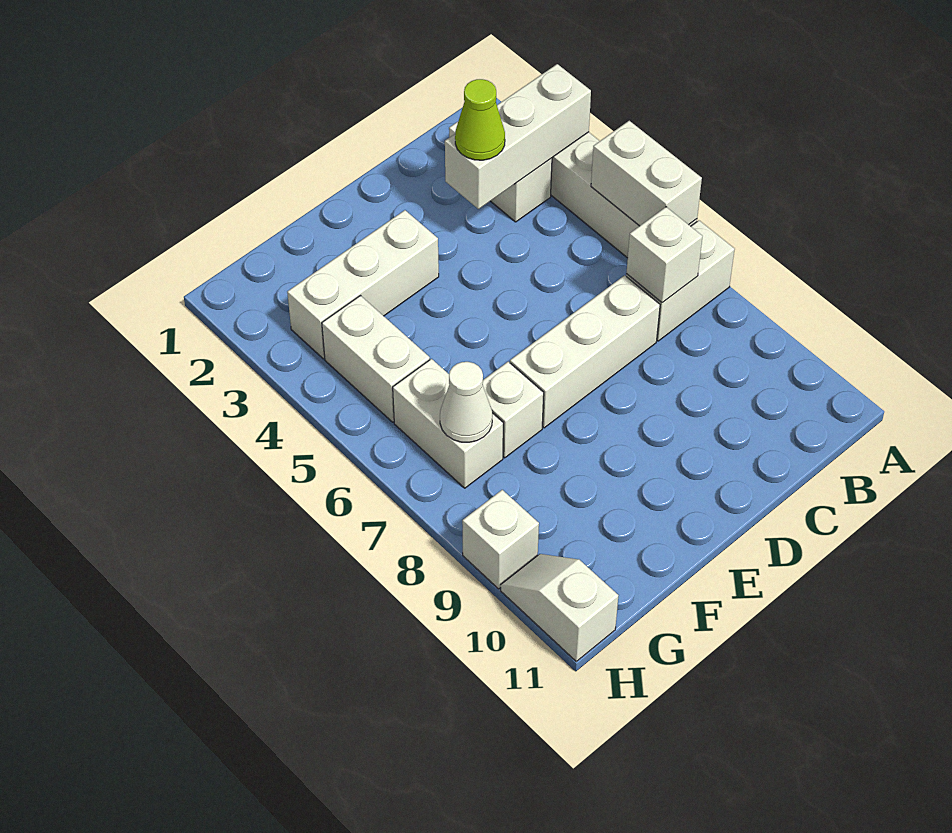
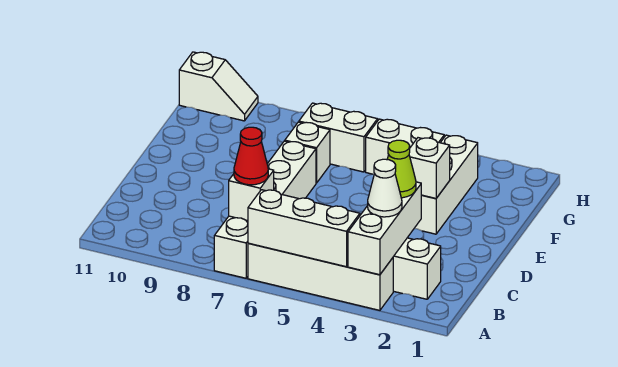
white 1x2 brick [591,121,702,226] -> white 1x3 brick [248,190,360,267]
none -> red 1x1 cone [234,127,268,185]
white 1x1 cone [440,362,492,442] -> white 1x1 cone moved to [368,159,402,217]
white 1x1 brick [462,490,539,589] -> white 1x1 brick moved to [409,138,450,199]

